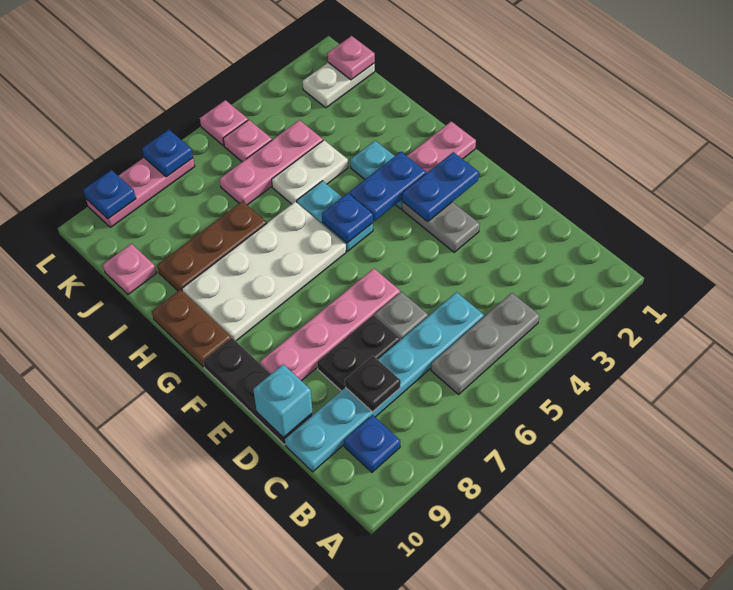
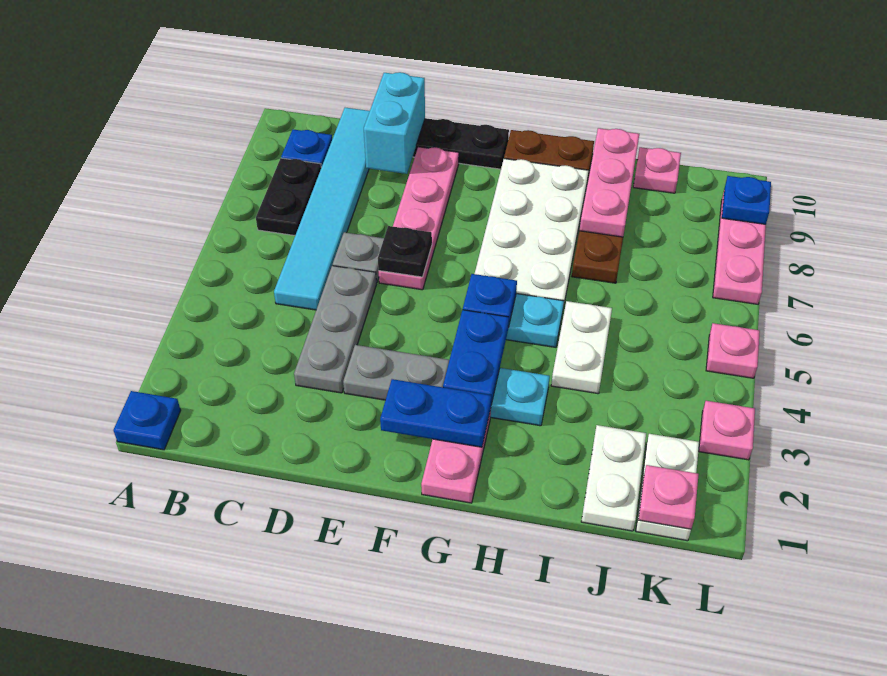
grey 1x3 plate [431,293,540,394] -> grey 1x3 plate moved to [294,266,376,393]
cyan 1x6 plate [285,292,484,472] -> cyan 1x6 tile [274,108,370,310]
black 1x1 plate [345,356,401,412] -> black 1x1 plate moved to [378,226,432,277]
black 1x2 plate [317,315,400,391] -> black 1x2 plate moved to [256,158,321,236]
cyan 1x1 brick [253,364,313,438] -> cyan 1x2 brick [364,72,425,174]
blue 1x2 plate [402,152,479,222] -> blue 1x2 plate turned to [380,379,491,447]
none -> white 1x2 plate [581,425,646,531]
pink 1x3 plate [220,120,323,205] -> pink 1x3 plate moved to [580,128,639,237]
pink 1x1 plate [223,120,272,162] -> pink 1x1 plate moved to [699,401,755,460]
blue 1x1 plate [142,130,193,177] -> blue 1x1 plate moved to [113,391,181,450]

